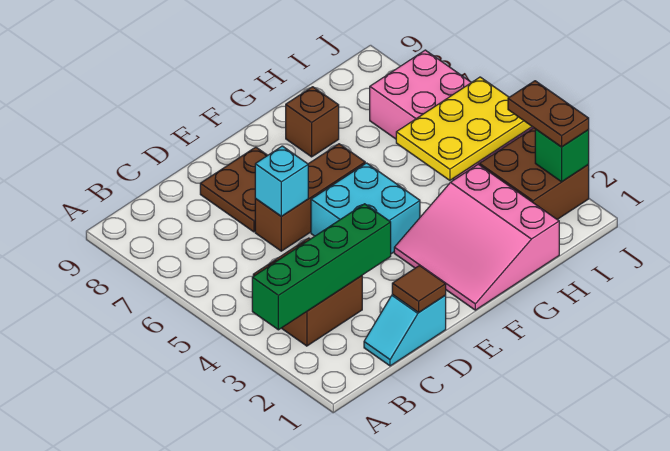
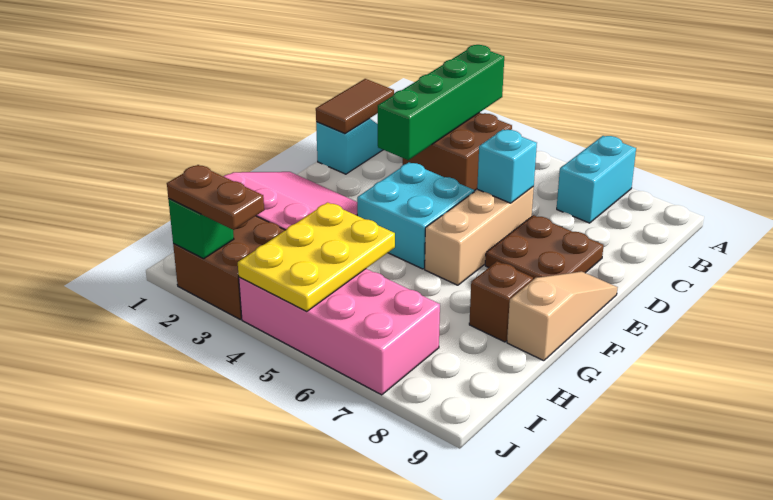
none -> cyan 1x2 brick [557,136,636,223]
brown 1x1 tile [392,266,446,312] -> brown 1x2 tile [316,79,394,133]
brown 1x3 brick [255,144,365,251] -> tan 1x3 brick [425,187,534,285]
none -> tan 1x3 slope [507,271,618,361]

